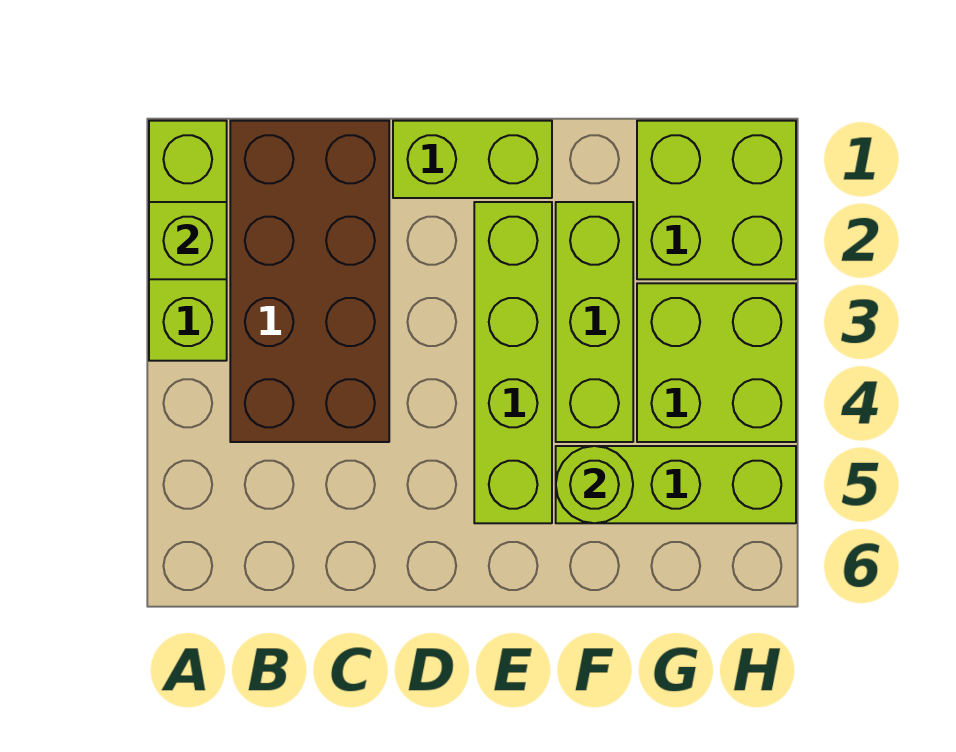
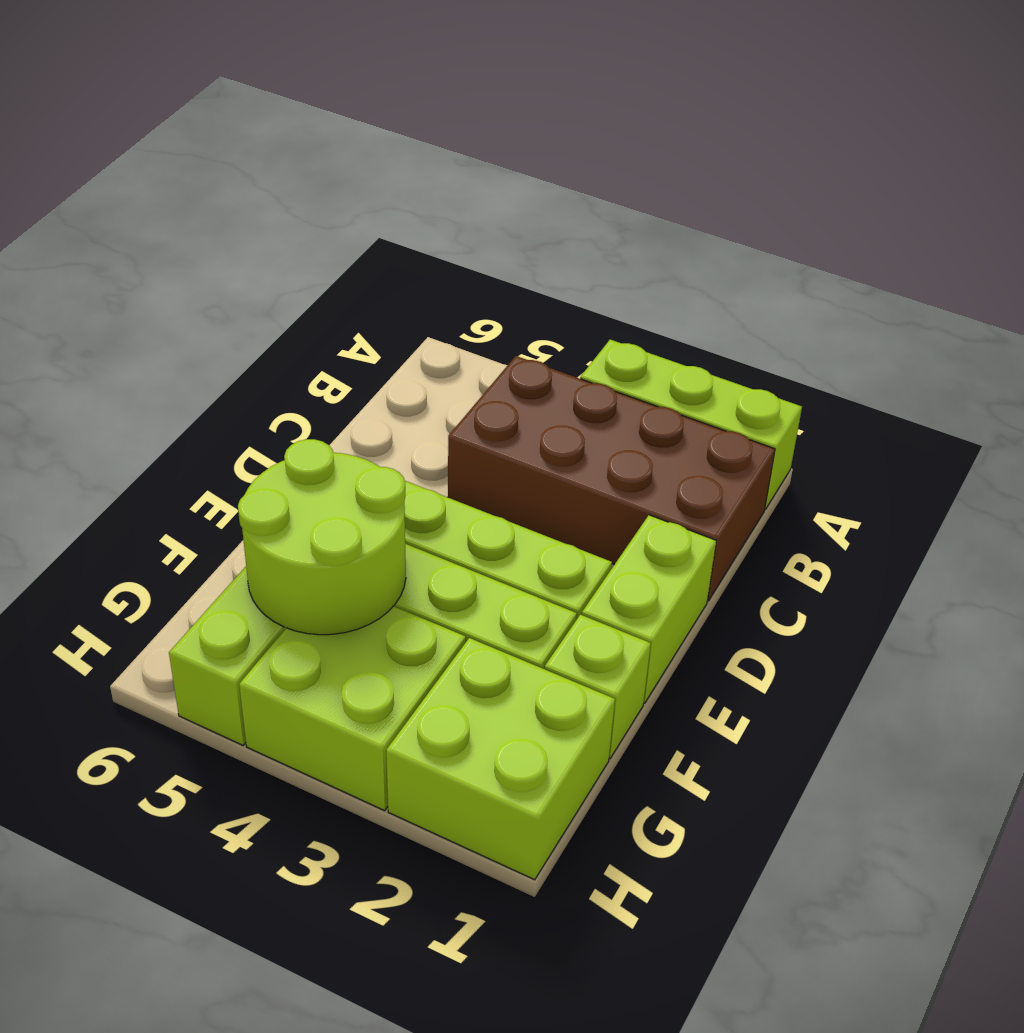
lime 1x1 brick [149,202,227,279] -> lime 1x1 brick moved to [545,615,651,759]
lime 1x1 round brick [556,446,633,523] -> lime 2x2 round brick [238,439,406,635]

